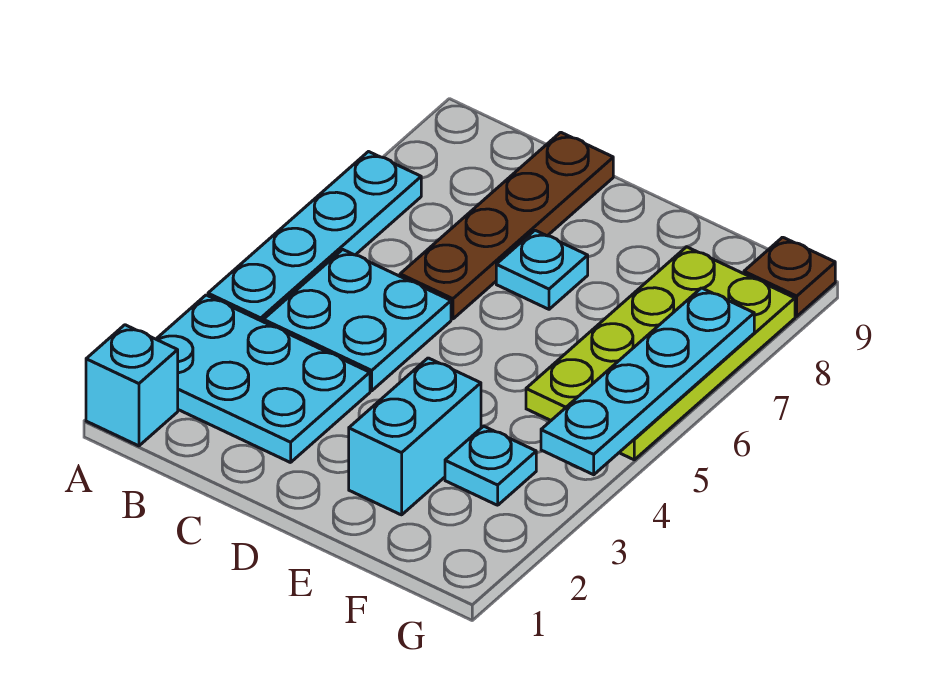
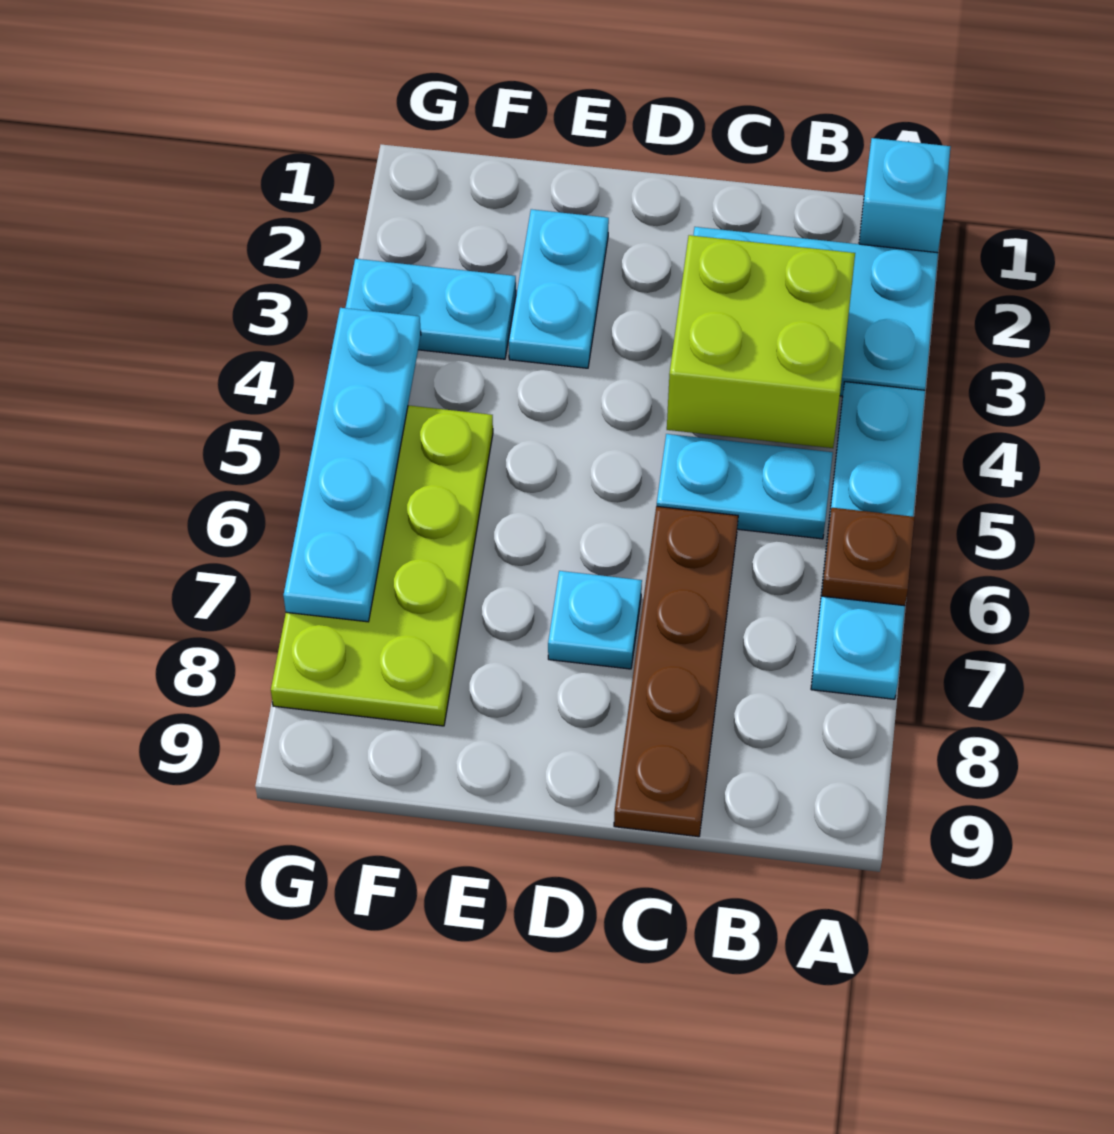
none -> lime 2x2 brick [667,235,855,448]
cyan 2x2 plate [263,250,451,391] -> cyan 1x2 plate [657,434,833,539]
cyan 1x2 brick [349,358,481,515] -> cyan 1x2 plate [509,209,609,368]
cyan 1x1 plate [445,426,536,505] -> cyan 1x2 plate [345,259,516,359]
brown 1x1 plate [744,237,835,316] -> brown 1x1 plate moved to [821,508,915,606]

